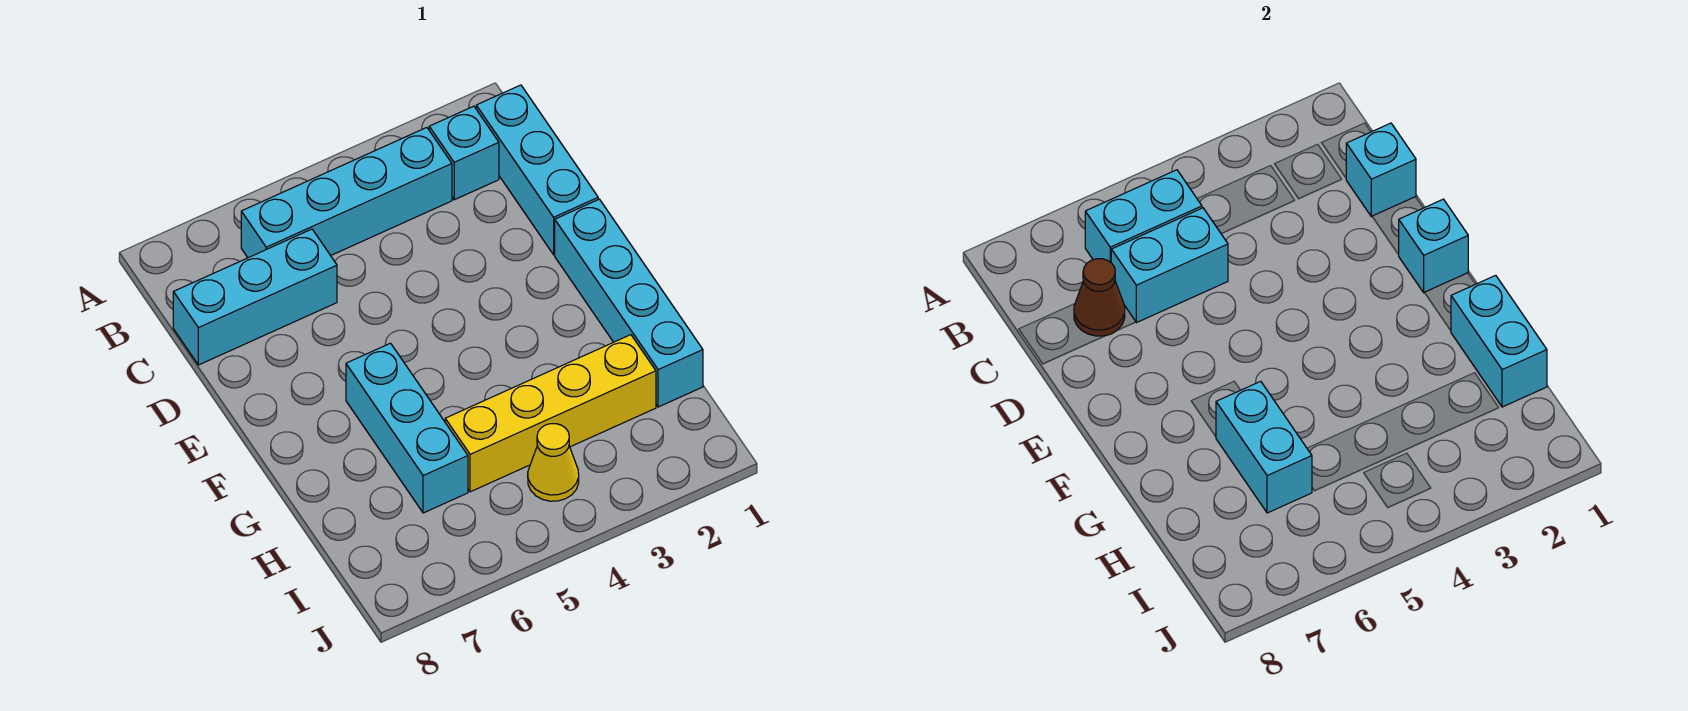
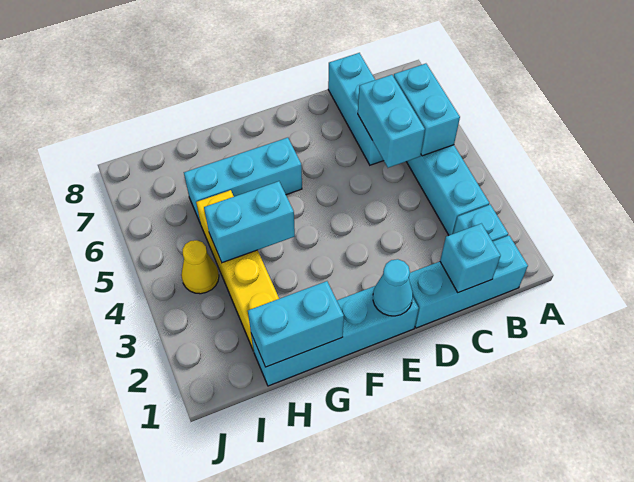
brown 1x1 cone [1074,259,1125,336] -> none
cyan 1x1 brick [1398,199,1468,293] -> cyan 1x1 cone [373,259,413,316]
cyan 1x2 brick [1216,381,1312,513] -> cyan 1x2 brick moved to [204,181,295,263]

